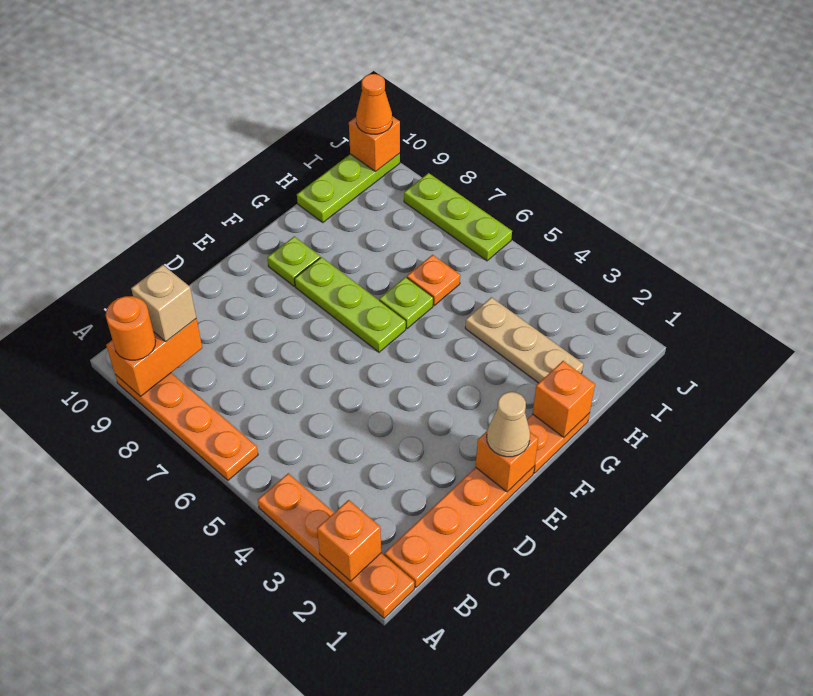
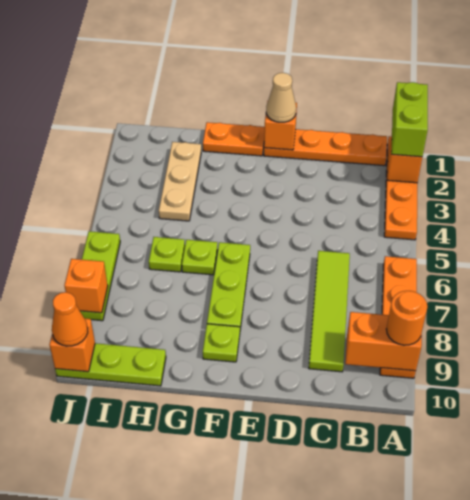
none -> lime 1x2 brick [391,82,428,157]
tan 1x1 brick [131,265,196,341] -> none
none -> lime 1x4 tile [309,251,350,372]
orange 1x1 brick [532,361,595,437] -> orange 1x1 brick moved to [64,259,108,313]
orange 1x1 plate [407,255,460,305] -> lime 1x1 plate [149,237,185,272]

